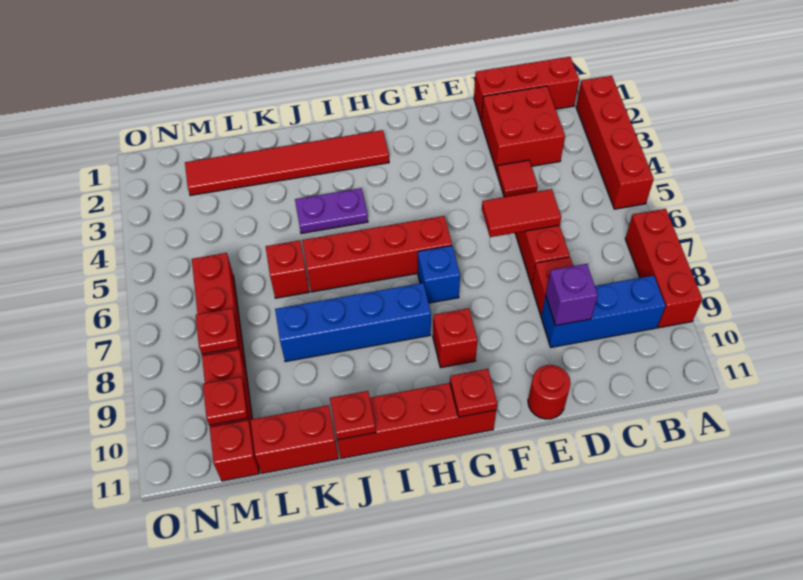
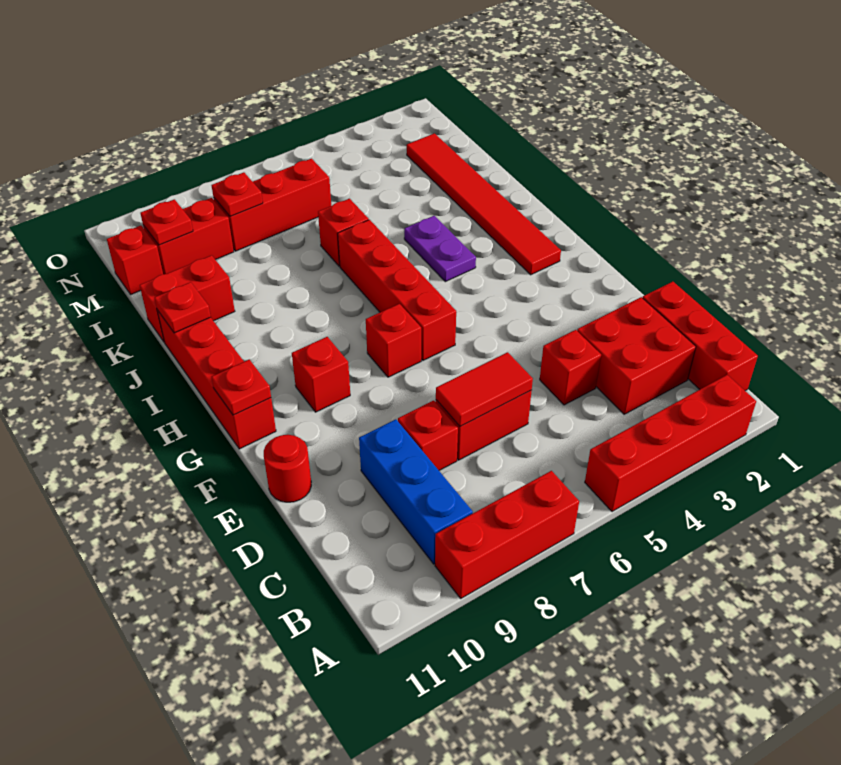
red 1x1 tile [497,160,538,197] -> red 1x1 brick [540,330,601,405]
red 1x2 tile [482,189,561,237] -> red 1x2 tile turned to [436,352,533,427]
purple 1x1 brick [546,264,598,326] -> none
blue 1x1 brick [418,246,460,303] -> red 1x1 brick [366,304,421,377]
blue 1x4 brick [275,283,431,362] -> none
red 1x2 brick [250,405,338,473] -> red 1x2 brick turned to [140,255,235,342]

